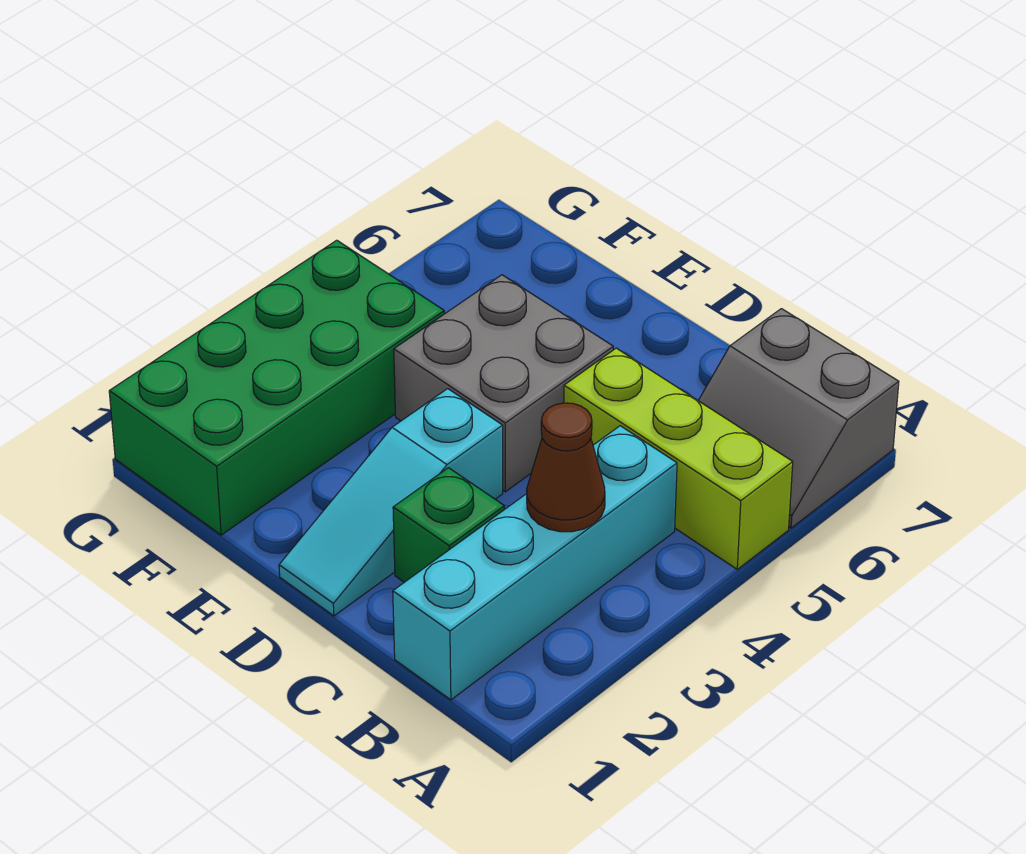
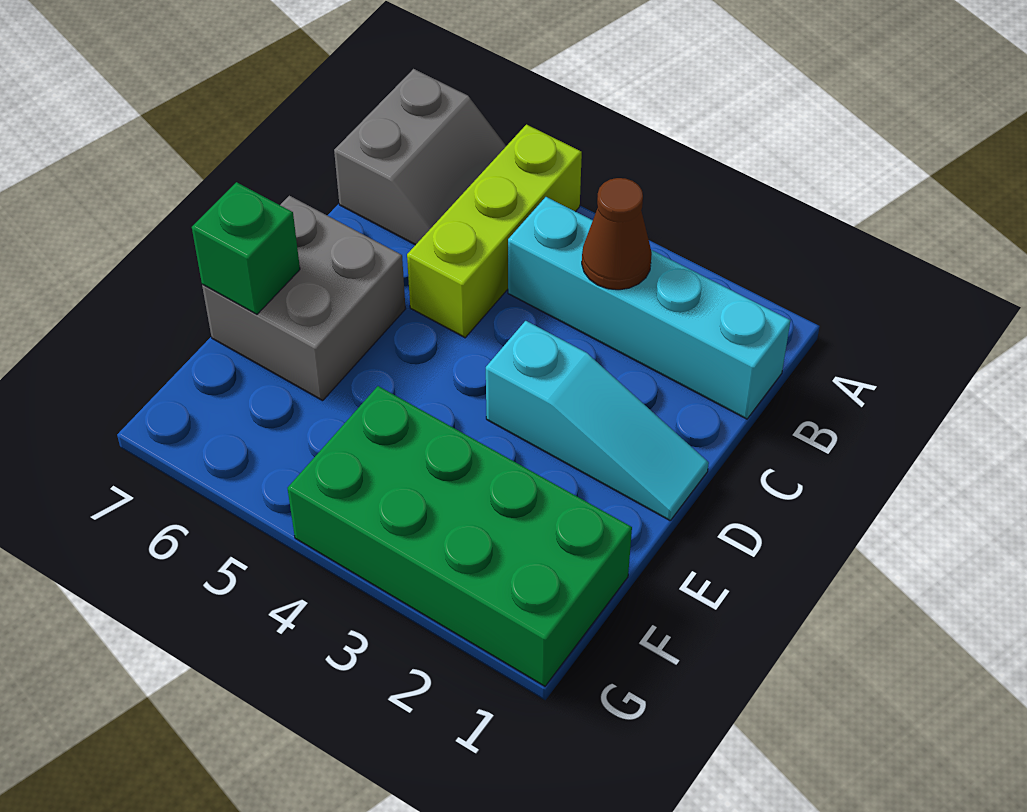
green 1x1 brick [393,468,504,582] -> green 1x1 brick moved to [192,182,300,314]
grey 2x2 brick [394,275,613,492] -> grey 2x2 brick moved to [202,196,405,401]

